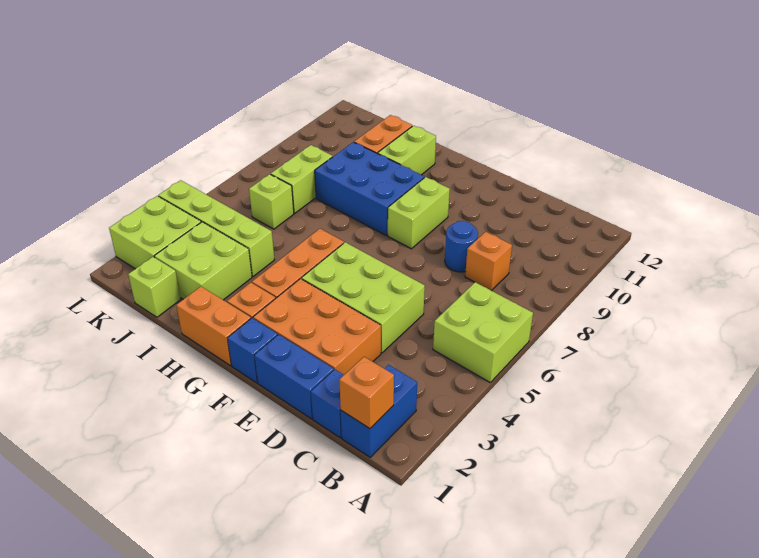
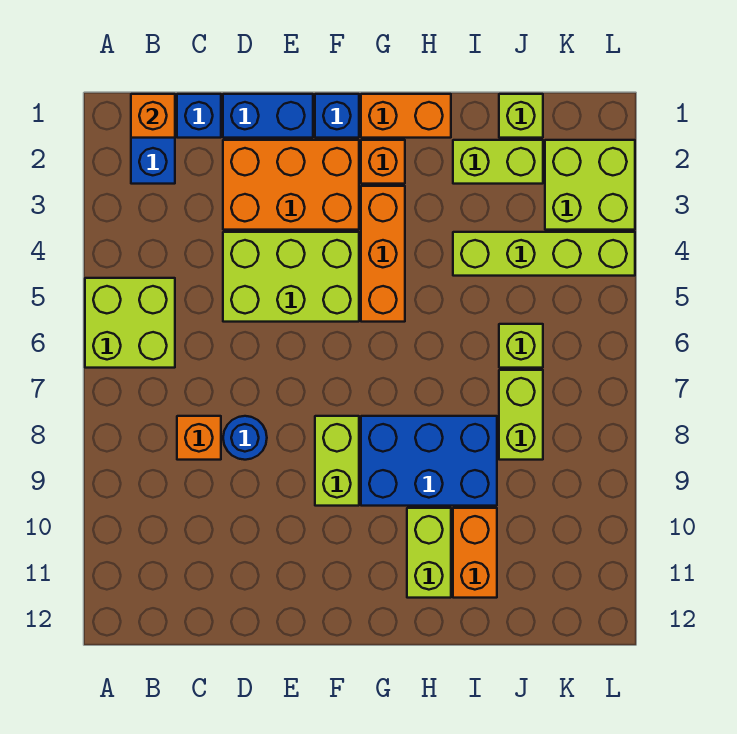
lime 2x2 brick [154,222,252,300] -> lime 1x2 brick [453,140,543,184]

